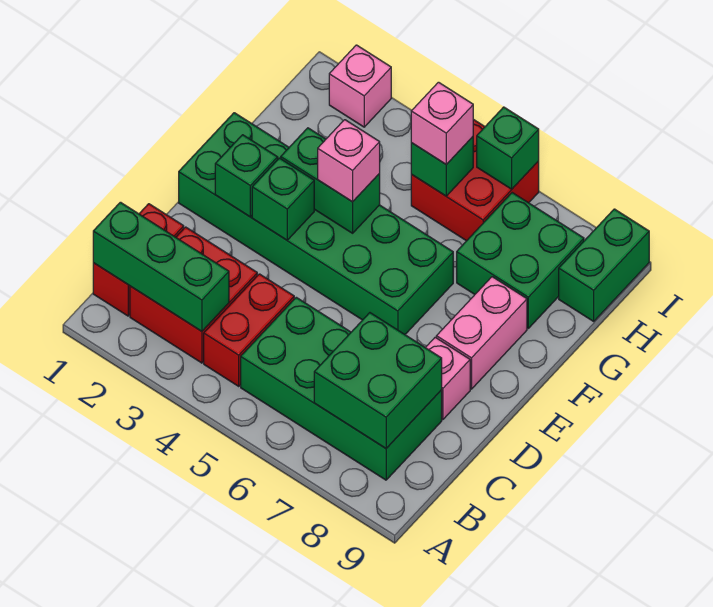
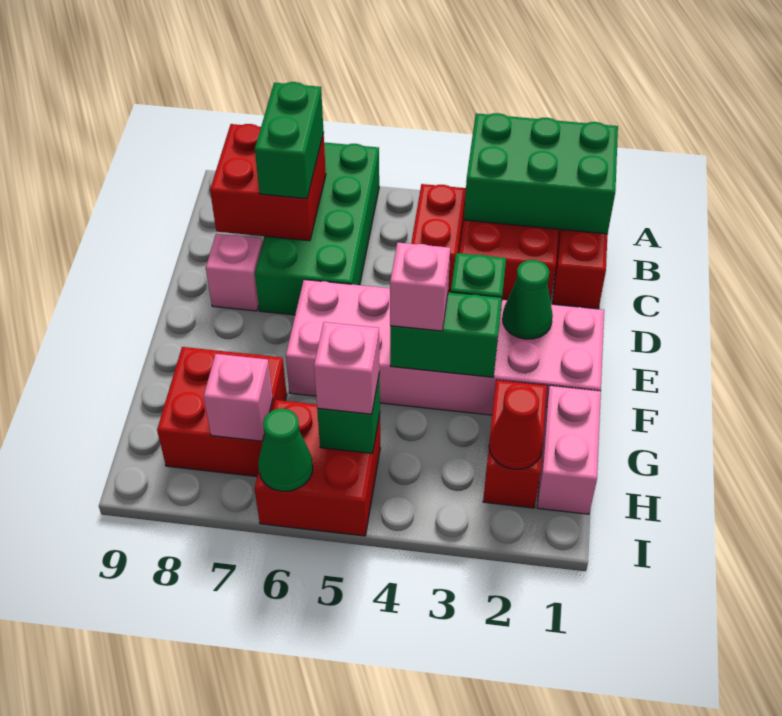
green 1x3 brick [93,202,229,331] -> green 2x3 brick [464,113,618,234]
green 2x4 brick [241,297,442,480] -> green 2x4 brick turned to [255,142,379,315]
green 2x2 brick [314,313,442,448] -> red 2x2 brick [210,124,326,241]
green 2x6 brick [179,113,453,334] -> pink 2x6 brick [286,280,604,415]
green 1x1 brick [215,135,278,217] -> green 1x1 cone [503,260,553,339]
pink 1x2 brick [436,277,527,389] -> pink 1x2 brick moved to [537,386,601,514]
none -> red 1x2 brick [483,380,547,508]
green 2x2 brick [457,193,584,328] -> red 2x2 brick [157,347,287,477]
none -> red 1x1 cone [489,387,543,469]
green 1x2 brick [559,209,649,321] -> green 1x2 brick moved to [255,82,324,199]
pink 1x1 brick [329,45,391,127] -> pink 1x1 brick moved to [204,354,273,441]
green 1x1 brick [477,107,539,189] -> green 1x1 cone [258,409,313,491]

